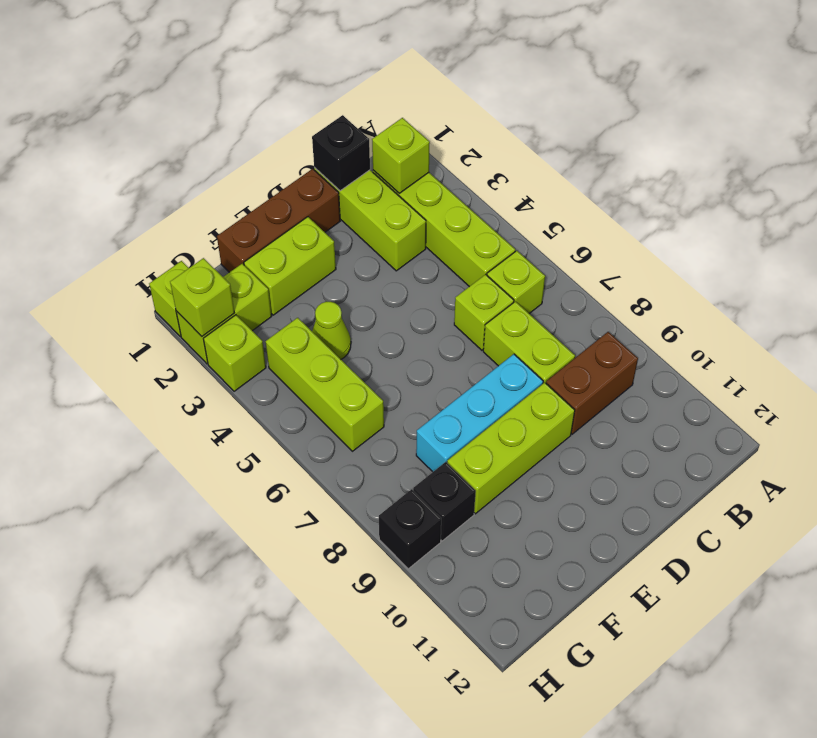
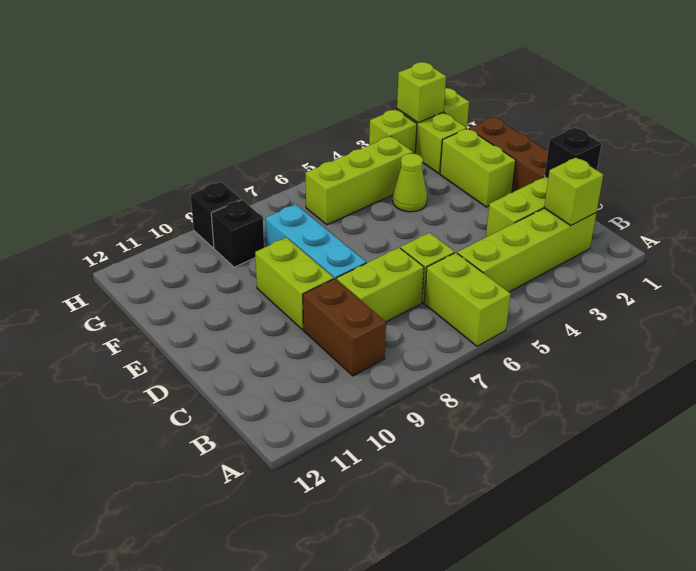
lime 1x1 brick [487,251,545,313] -> lime 1x2 brick [424,253,511,346]
lime 1x3 brick [447,383,575,514] -> lime 1x2 brick [255,238,334,330]

